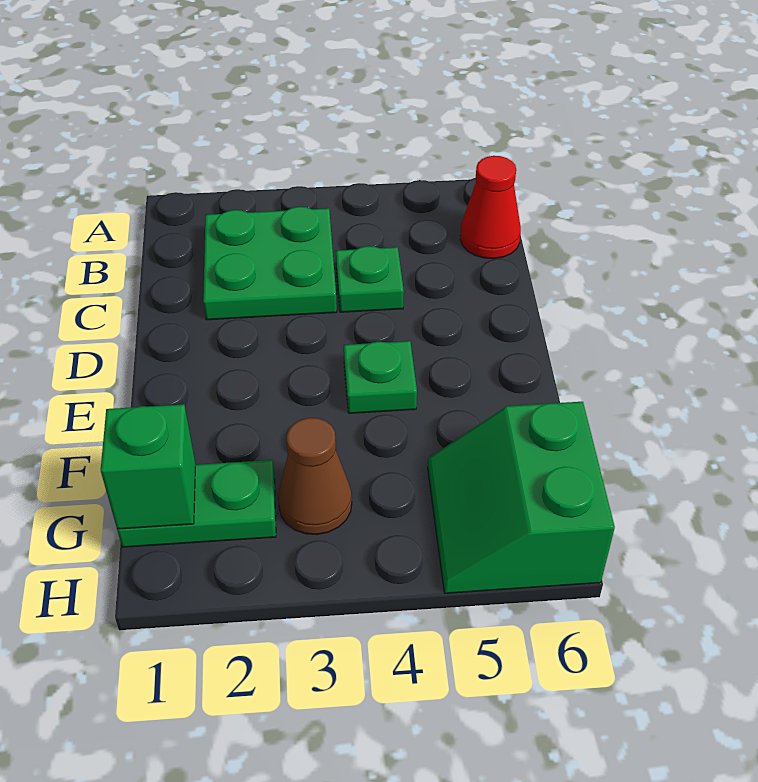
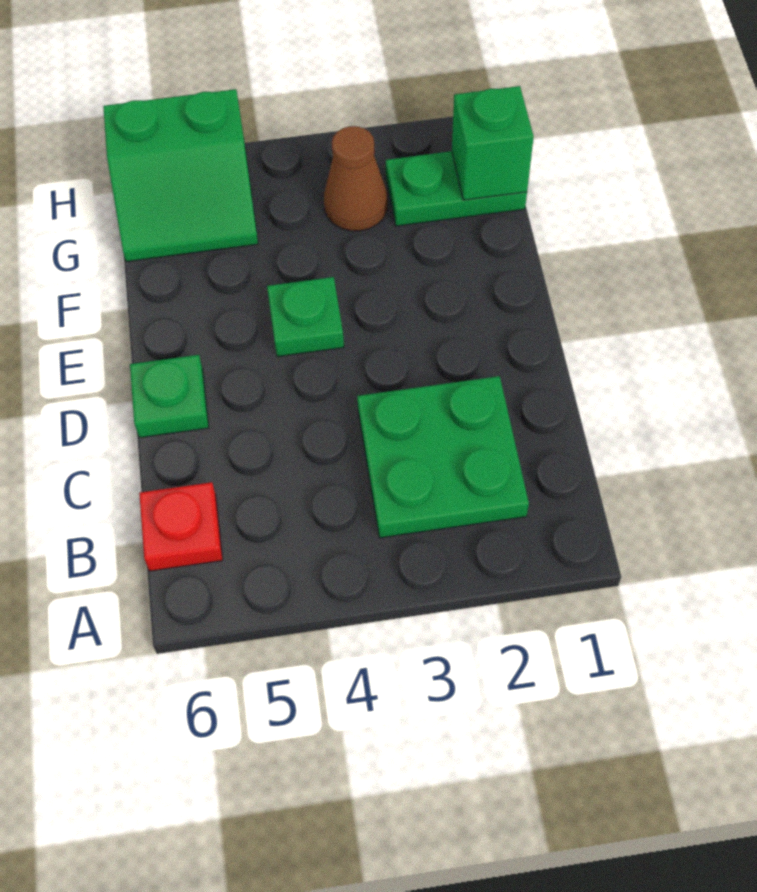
red 1x1 cone [460,156,521,259] -> red 1x1 plate [139,482,223,571]
green 1x1 plate [336,246,404,312] -> green 1x1 plate moved to [130,355,209,438]
green 2x2 slope [428,402,615,593] -> green 2x2 slope turned to [103,89,258,262]

